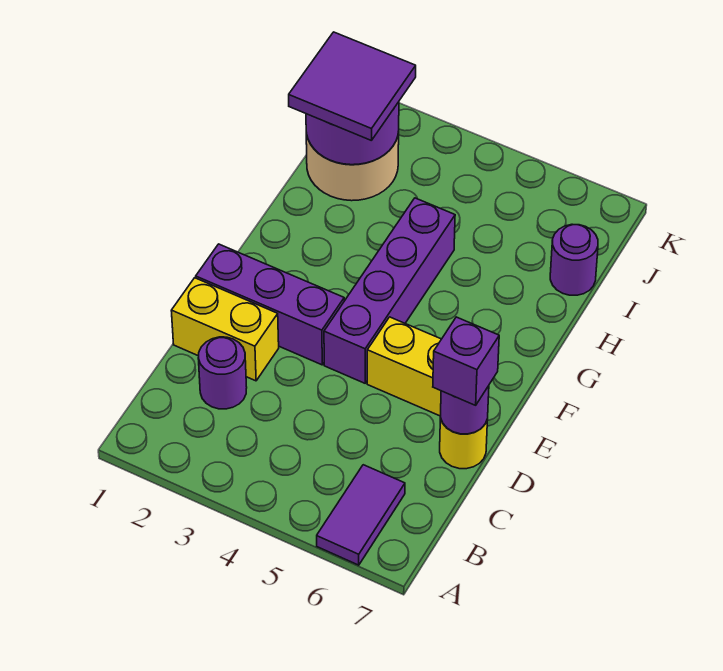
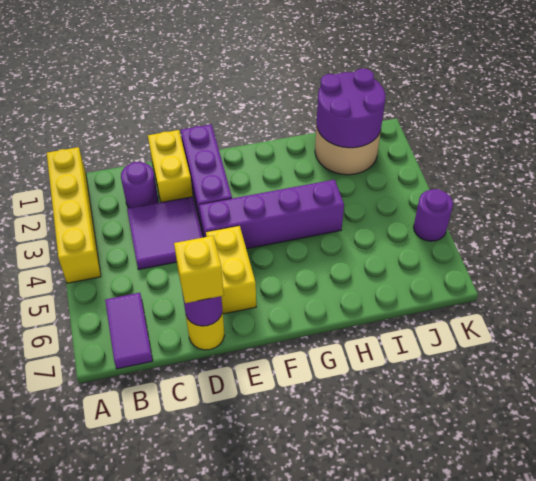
none -> yellow 1x4 brick [47,147,101,283]
purple 1x2 tile [317,465,405,565] -> purple 1x2 tile turned to [105,293,153,369]
purple 1x1 brick [433,317,499,405] -> yellow 1x1 brick [174,236,224,303]
purple 2x2 tile [289,32,416,141] -> purple 2x2 tile moved to [127,197,203,270]
purple 1x1 round brick [550,224,598,295] -> purple 1x1 round brick moved to [413,189,453,241]

